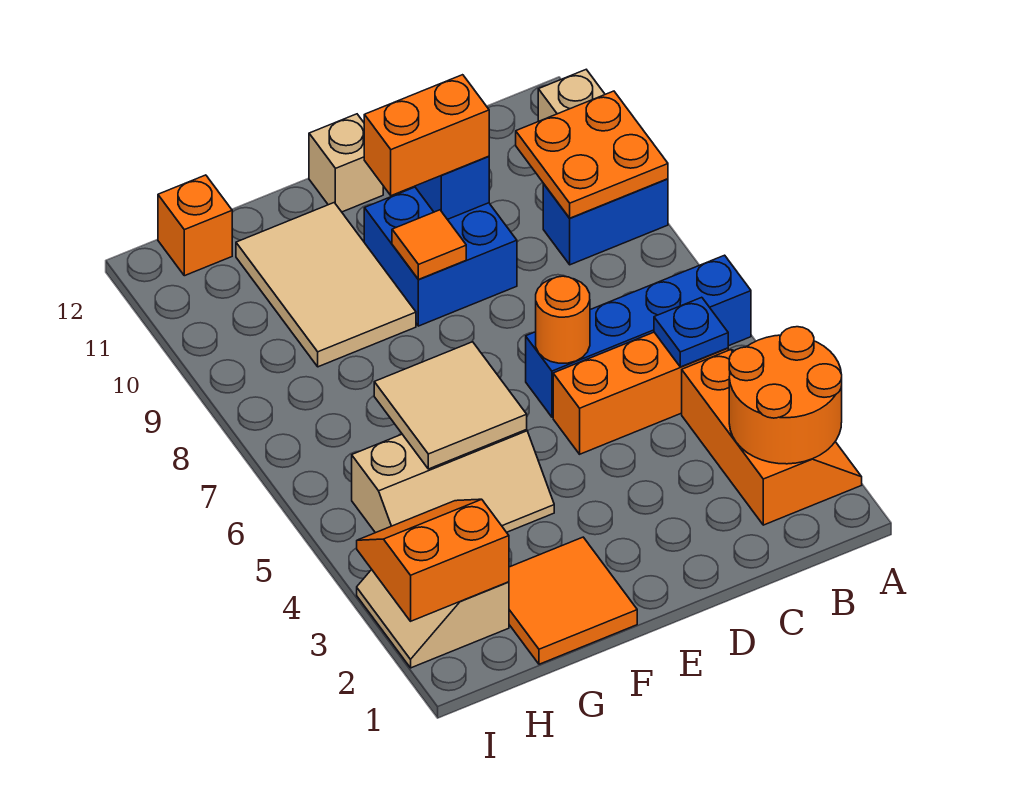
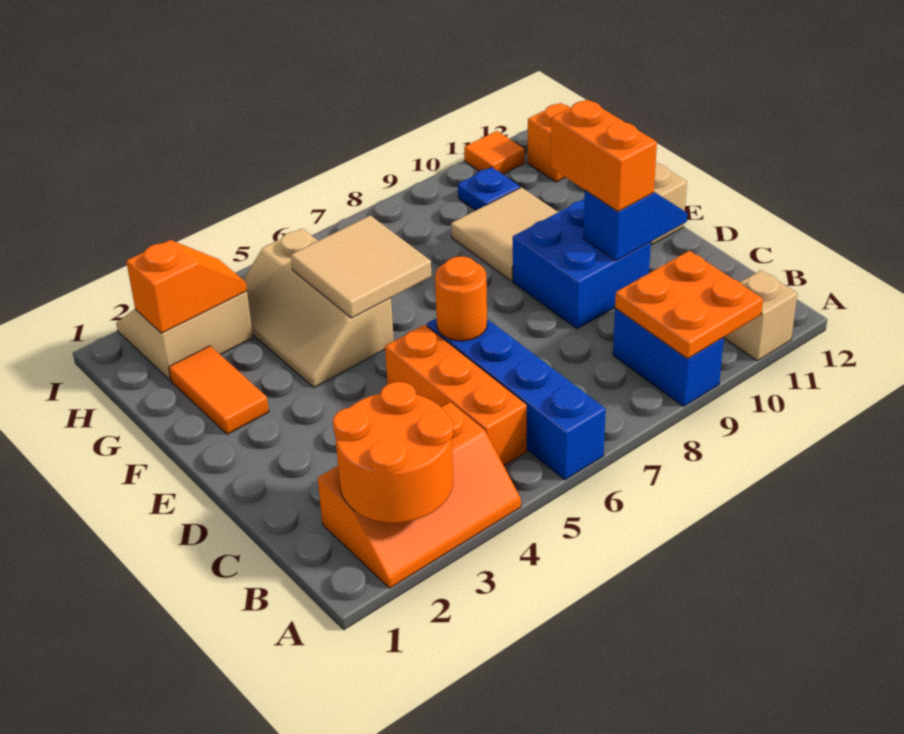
blue 1x1 plate [654,297,728,367] -> blue 1x1 plate moved to [458,167,520,210]
orange 1x1 tile [392,210,466,279] -> orange 1x1 tile moved to [464,131,525,174]
orange 2x2 tile [509,537,637,664] -> orange 1x2 tile [169,346,269,434]
tan 2x3 tile [236,203,416,367] -> tan 2x2 tile [451,187,558,281]
orange 2x2 slope [357,499,509,621] -> orange 1x2 slope [126,240,247,333]

